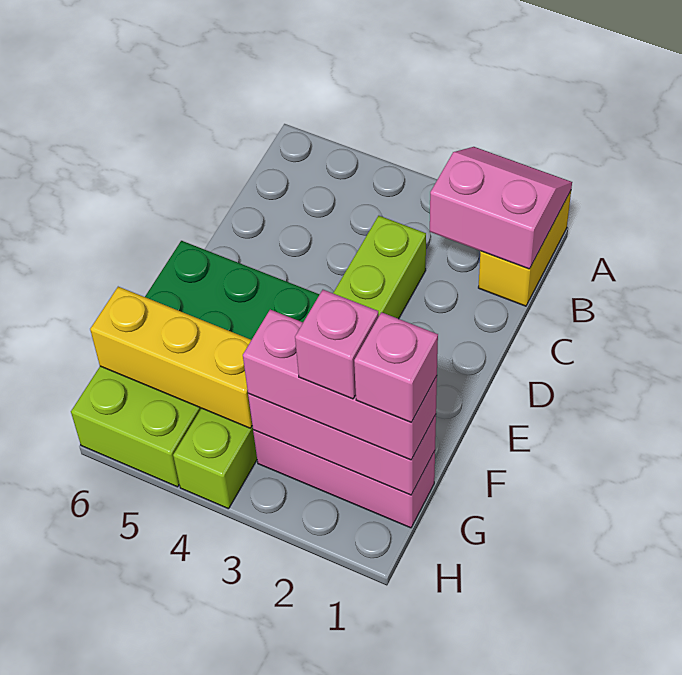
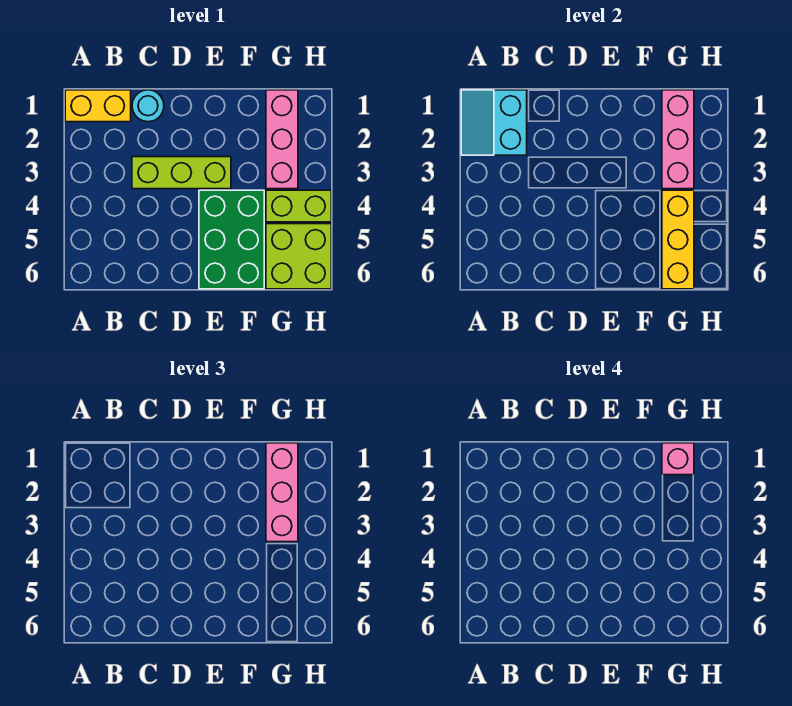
pink 2x2 slope [430,147,572,269] -> cyan 2x2 slope [461,90,527,155]
none -> cyan 1x1 round brick [132,90,164,122]
pink 1x1 brick [295,290,379,399] -> none

